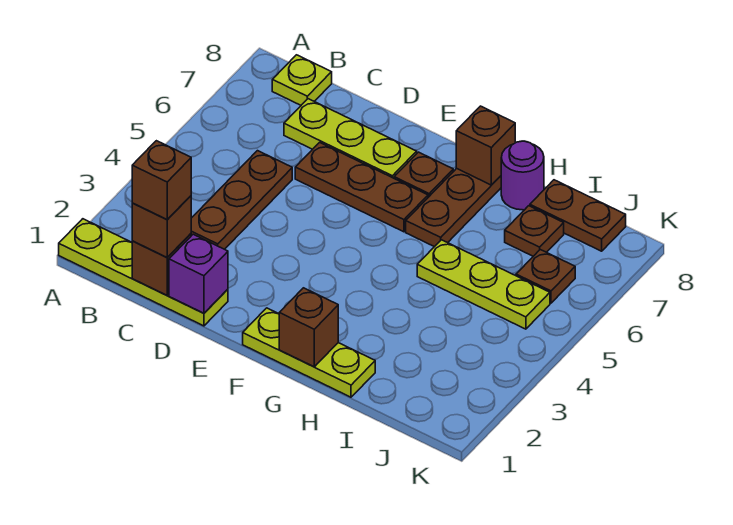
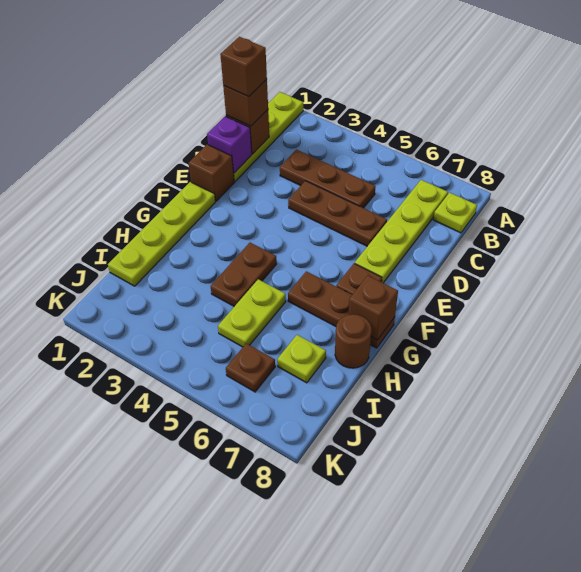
lime 1x3 plate [284,99,417,178] -> lime 1x4 plate [355,180,448,283]
brown 1x3 plate [295,142,428,232] -> brown 1x3 plate turned to [288,181,387,246]
lime 1x3 plate [243,308,375,397] -> lime 1x4 plate [108,182,215,286]
brown 1x1 brick [279,288,338,367] -> brown 1x1 brick moved to [189,144,234,201]
lime 1x3 plate [417,240,550,329] -> lime 1x2 plate [218,279,286,347]
purple 1x1 round brick [501,141,544,210] -> brown 1x1 round brick [335,314,372,368]
brown 1x1 plate [505,206,564,256] -> lime 1x1 plate [277,335,326,383]
brown 1x2 plate [530,180,626,251] -> brown 1x2 plate moved to [211,243,277,306]

